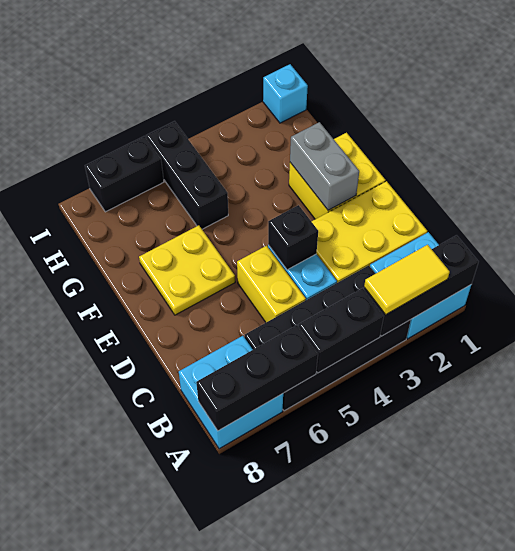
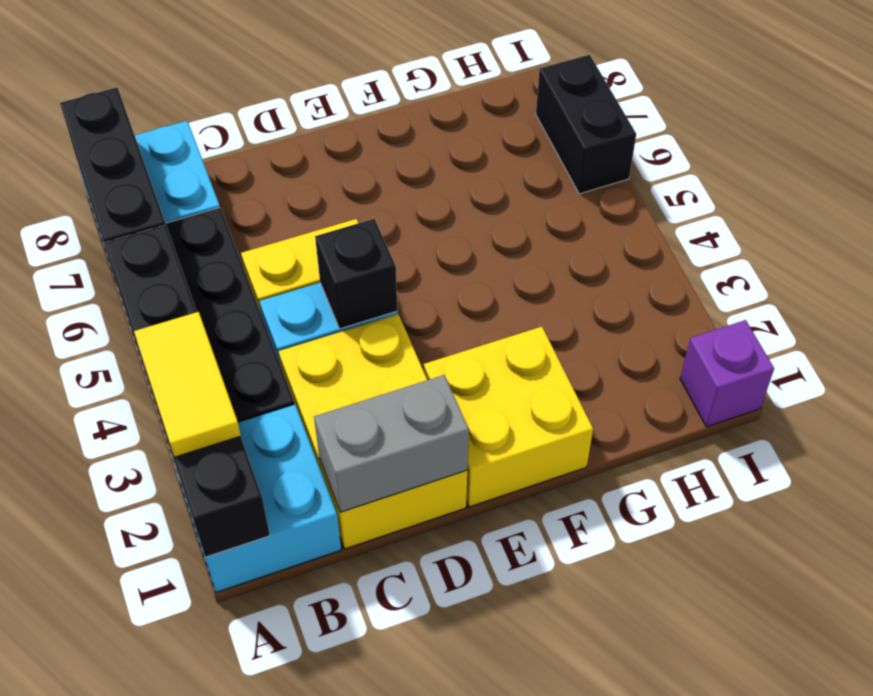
grey 1x2 brick [290,122,359,210] -> grey 1x2 brick moved to [314,375,469,512]
yellow 2x2 plate [139,225,235,315] -> none
black 1x3 brick [146,121,228,229] -> none
cyan 1x1 brick [263,64,308,123] -> purple 1x1 brick [680,320,774,427]

